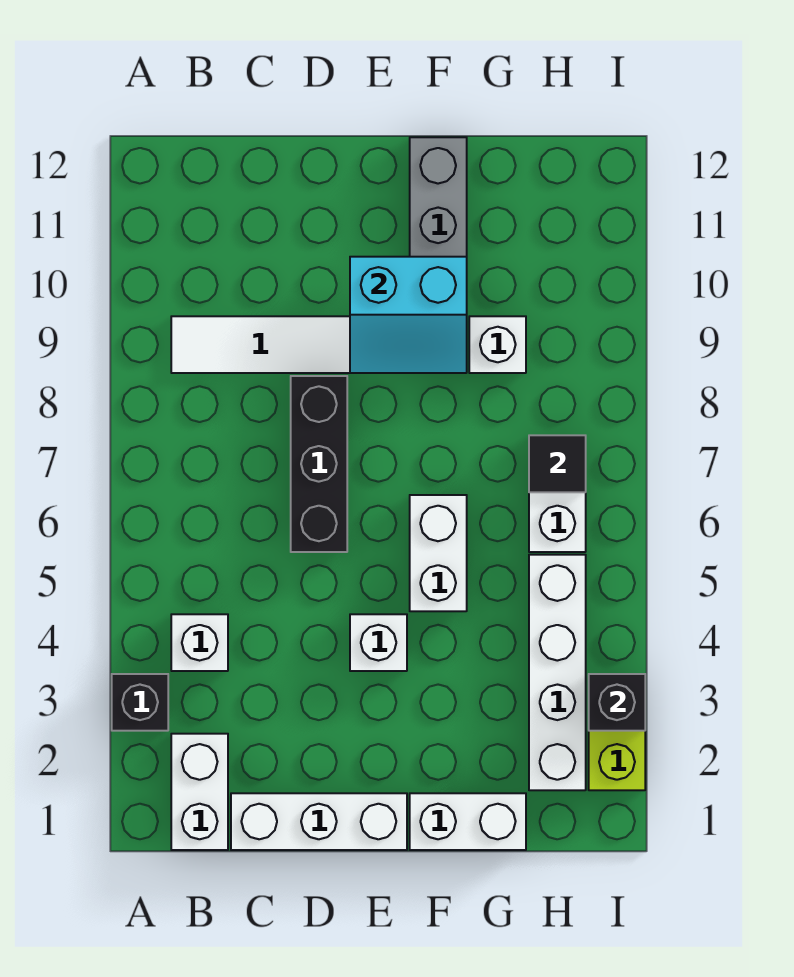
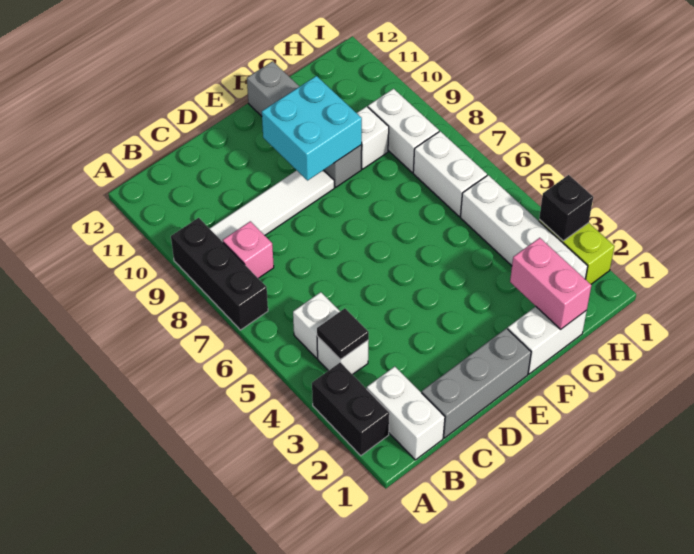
black 1x1 brick [112,674,168,731] -> black 1x2 brick [312,362,389,456]
none -> pink 1x1 brick [223,221,274,278]
white 1x3 brick [231,793,407,850] -> grey 1x3 brick [422,328,531,438]
black 1x3 brick [291,376,347,552] -> black 1x3 brick moved to [171,218,268,330]
white 1x1 brick [350,614,407,671] -> white 1x1 brick moved to [293,292,340,358]
cyan 2x2 slope [350,257,467,373] -> cyan 2x2 brick [262,76,362,181]
white 1x2 brick [410,495,467,611] -> white 1x2 brick moved to [368,89,439,172]
none -> pink 1x2 brick [510,238,591,329]
black 1x1 tile [529,435,586,492] -> black 1x1 tile moved to [317,308,369,360]

